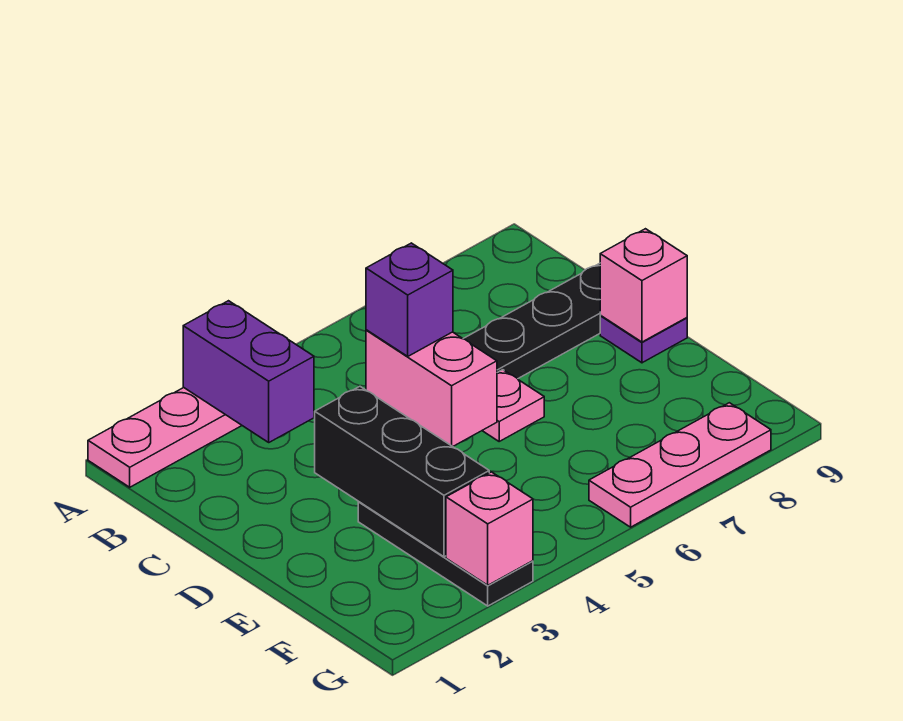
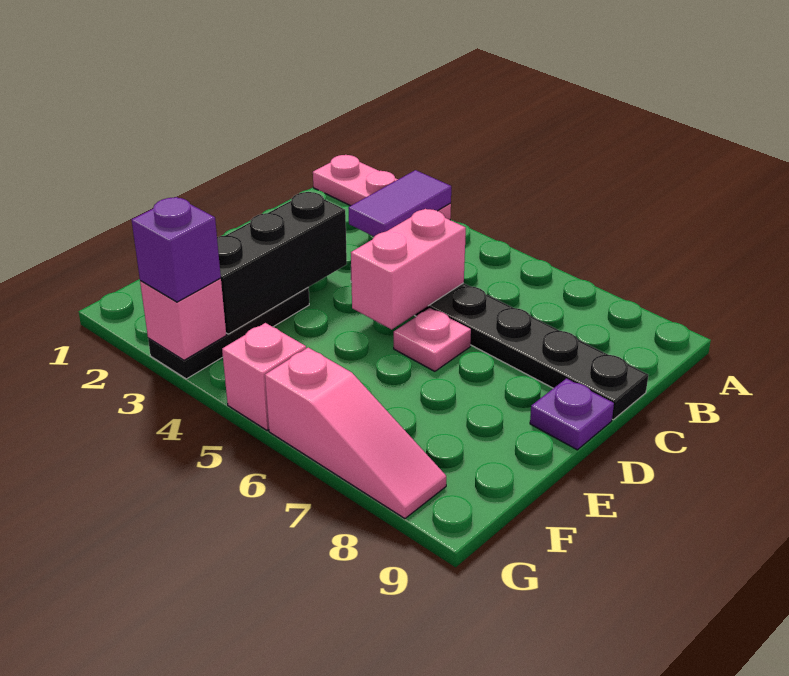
purple 1x2 brick [183,301,314,442] -> purple 1x2 tile [348,170,451,237]
purple 1x1 brick [366,243,453,356] -> purple 1x1 brick moved to [132,197,221,302]
pink 1x1 brick [600,229,687,342] -> pink 1x1 brick moved to [222,323,306,431]
pink 1x3 plate [589,403,771,527] -> pink 1x3 slope [265,348,446,519]

